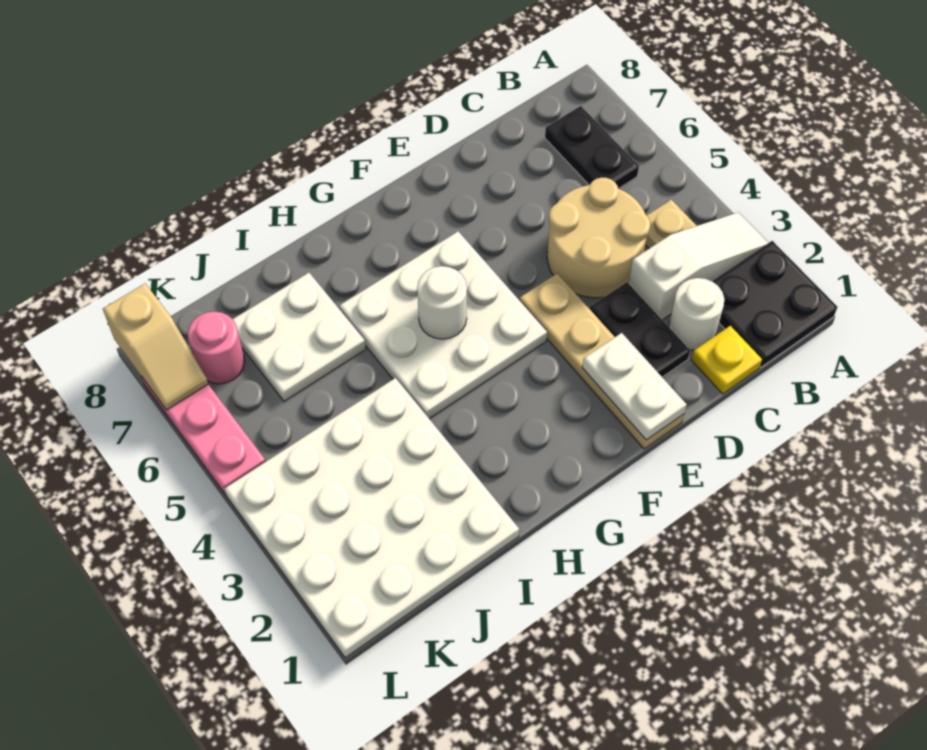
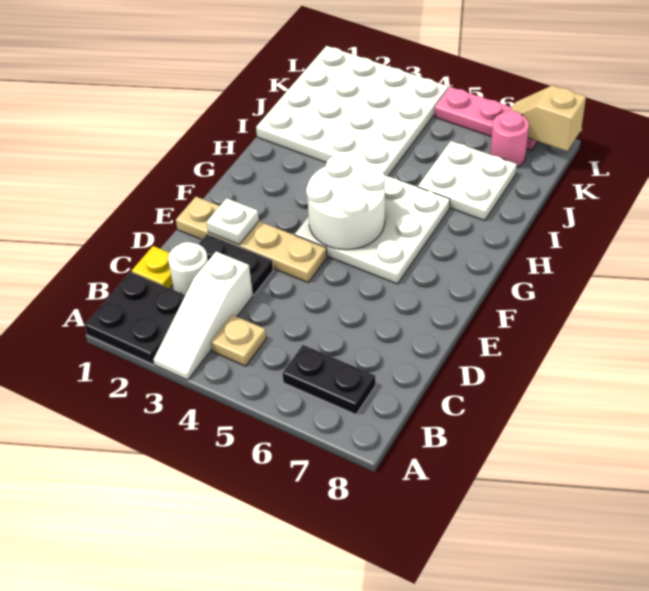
tan 2x2 round brick [547,178,651,298] -> none
white 1x2 plate [582,333,687,440] -> white 1x1 plate [207,198,259,245]
white 1x1 round brick [417,266,467,339] -> white 2x2 round brick [306,156,385,250]

